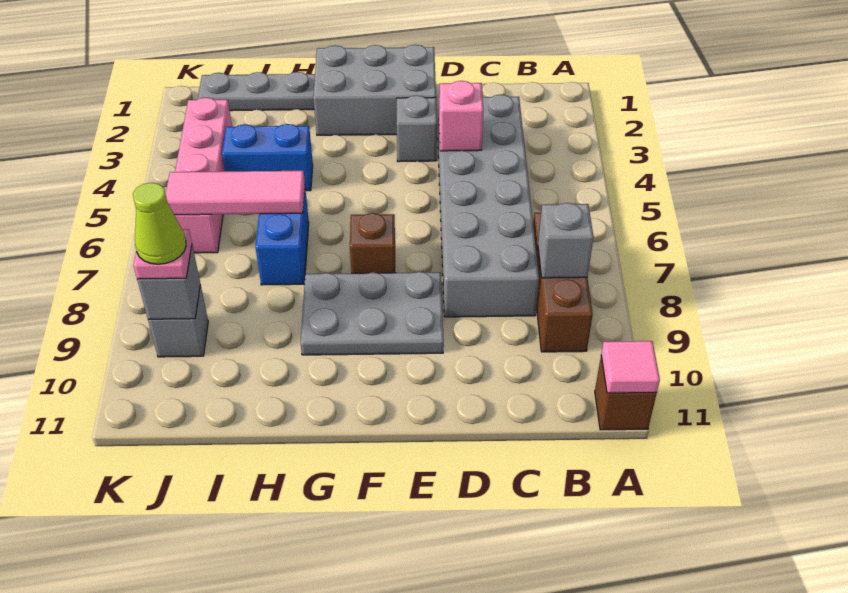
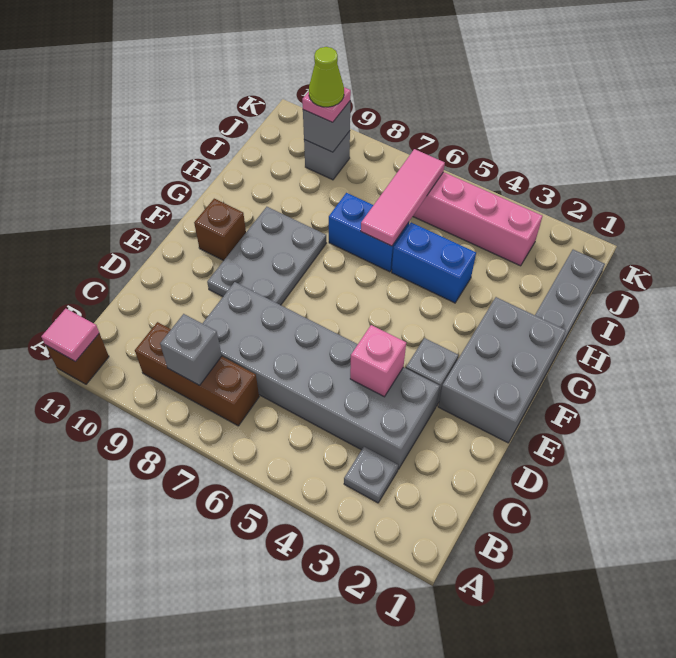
none -> grey 1x1 plate [344,447,398,503]
brown 1x1 brick [350,213,395,273] -> brown 1x1 brick moved to [194,199,246,261]
blue 1x2 brick [222,124,313,191] -> blue 1x2 brick turned to [392,223,476,303]

